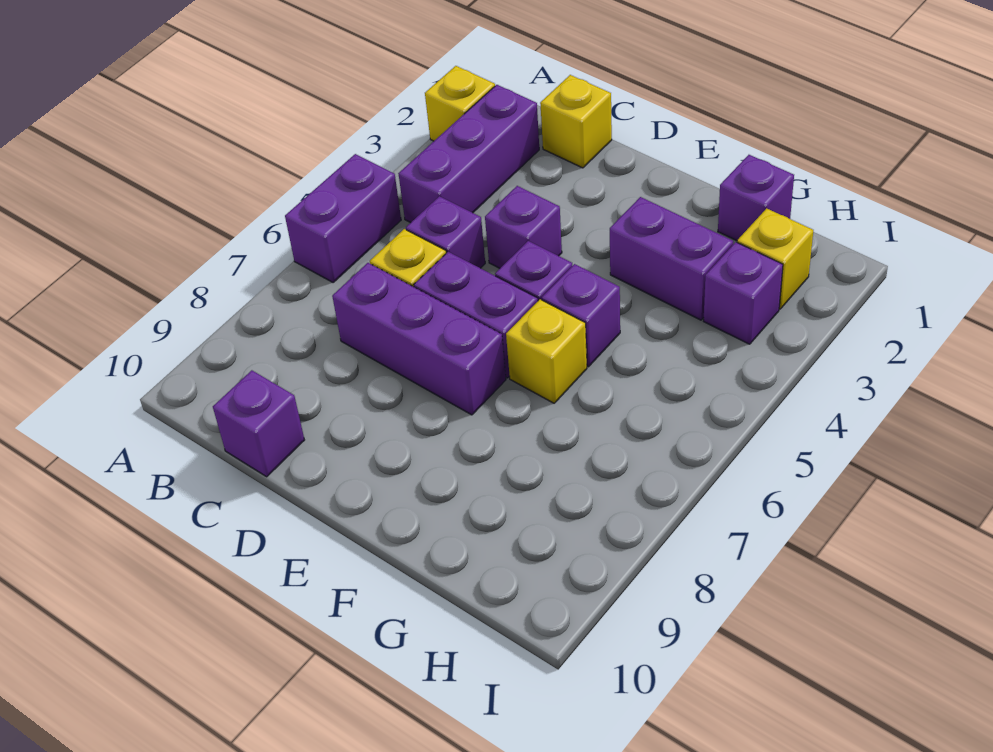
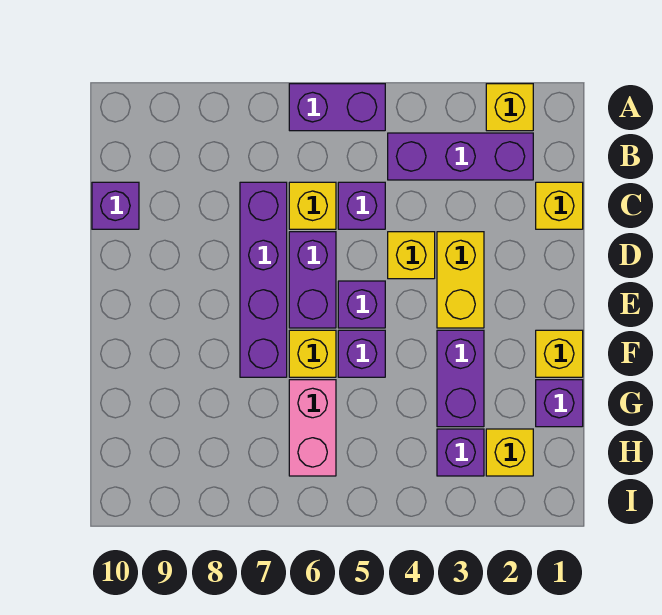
purple 1x3 brick [332,263,506,415] -> purple 1x4 brick [240,182,287,377]
none -> yellow 1x2 brick [437,232,484,328]
purple 1x1 brick [485,186,562,268] -> yellow 1x1 brick [388,232,435,279]
none -> yellow 1x1 brick [536,330,583,377]
none -> pink 1x2 brick [289,380,336,476]

